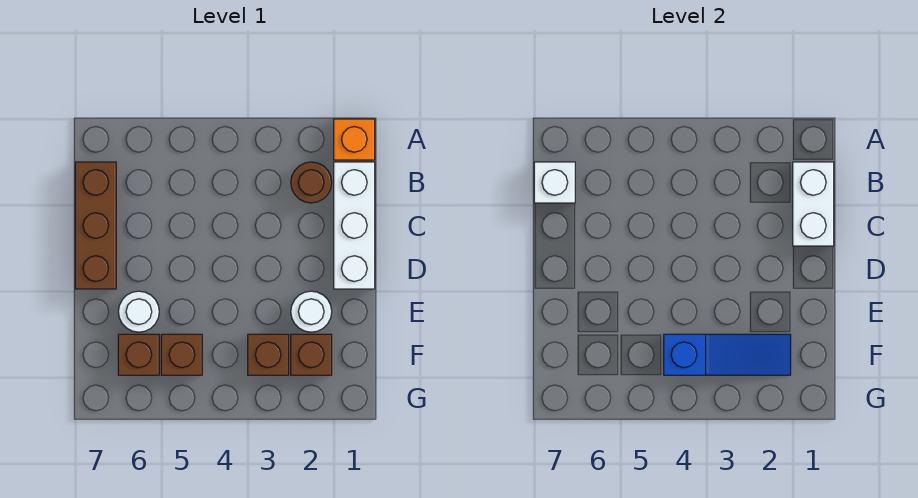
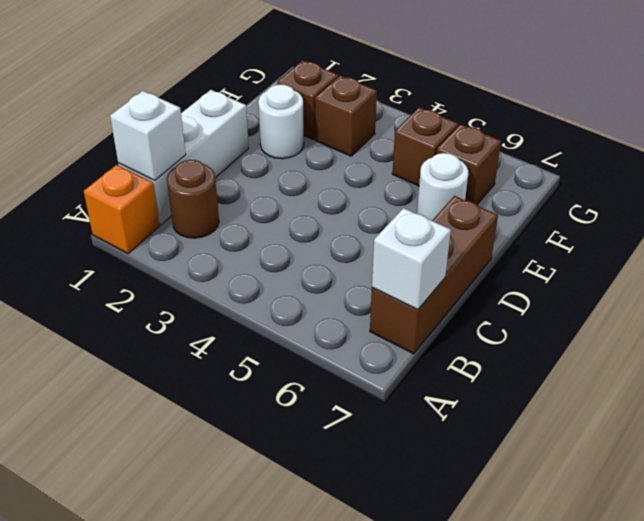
white 1x2 brick [793,162,834,246] -> white 1x1 brick [110,91,186,180]
blue 1x3 slope [664,334,791,375] -> none

